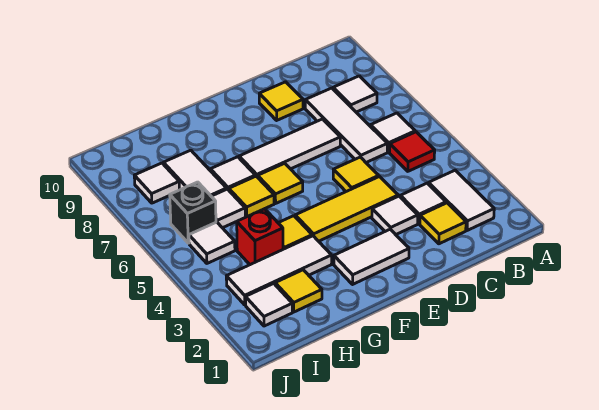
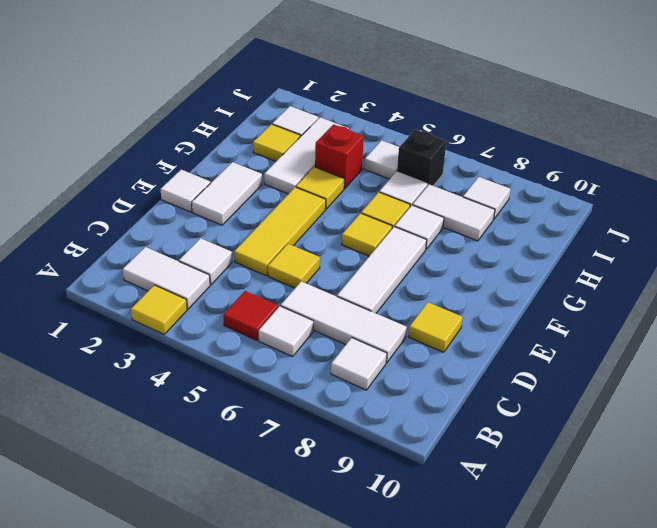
yellow 1x1 tile [420,203,466,244] -> yellow 1x1 tile moved to [131,285,187,334]
white 1x1 tile [372,196,418,235] -> white 1x1 tile moved to [161,170,210,212]

